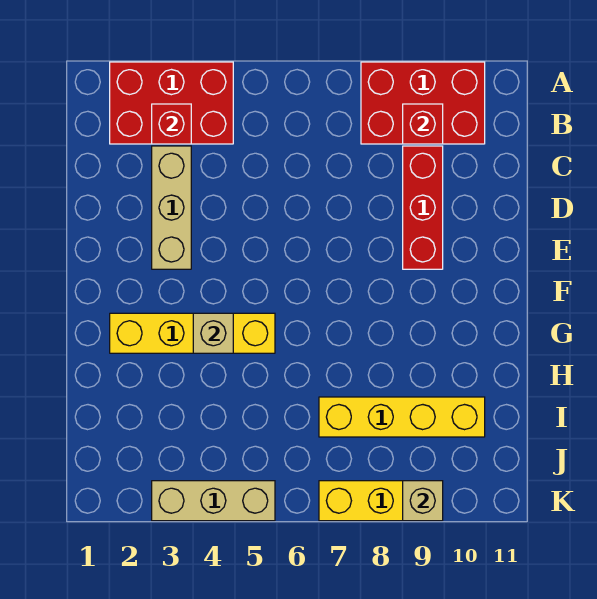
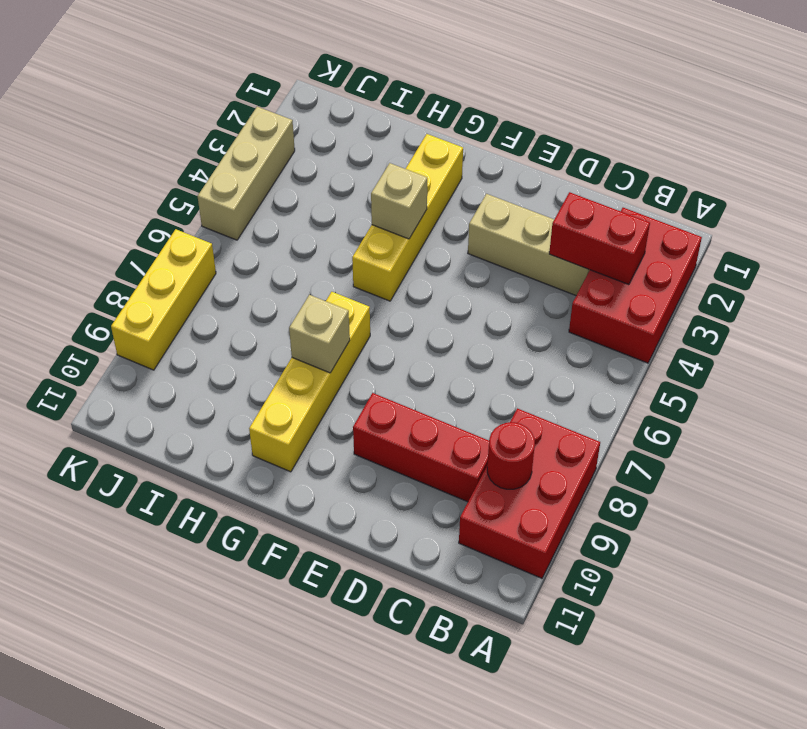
red 1x1 brick [152,104,191,144] -> red 1x2 brick [549,192,650,285]
red 1x1 brick [403,104,443,144] -> red 1x1 round brick [487,422,535,489]
yellow 1x4 brick [319,397,485,437] -> yellow 1x4 brick moved to [249,292,370,472]
tan 1x1 brick [403,481,443,521] -> tan 1x1 brick moved to [289,295,350,373]

